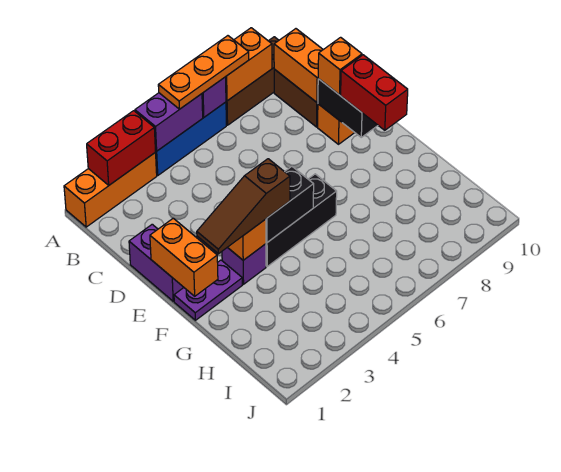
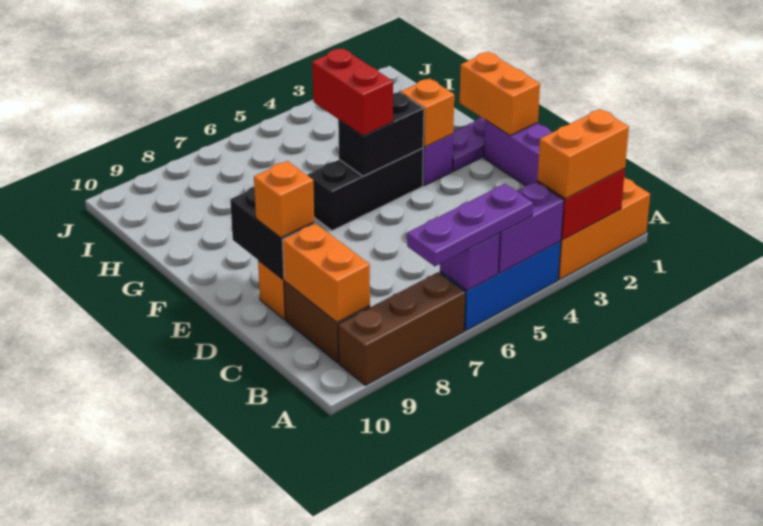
orange 1x3 plate [158,36,249,109] -> purple 1x3 plate [407,184,533,266]
orange 1x2 brick [226,28,272,101] -> orange 1x2 brick moved to [537,109,629,199]
red 1x2 brick [341,55,408,130] -> red 1x2 brick moved to [312,48,393,136]
brown 1x3 slope [197,159,290,254] -> none

